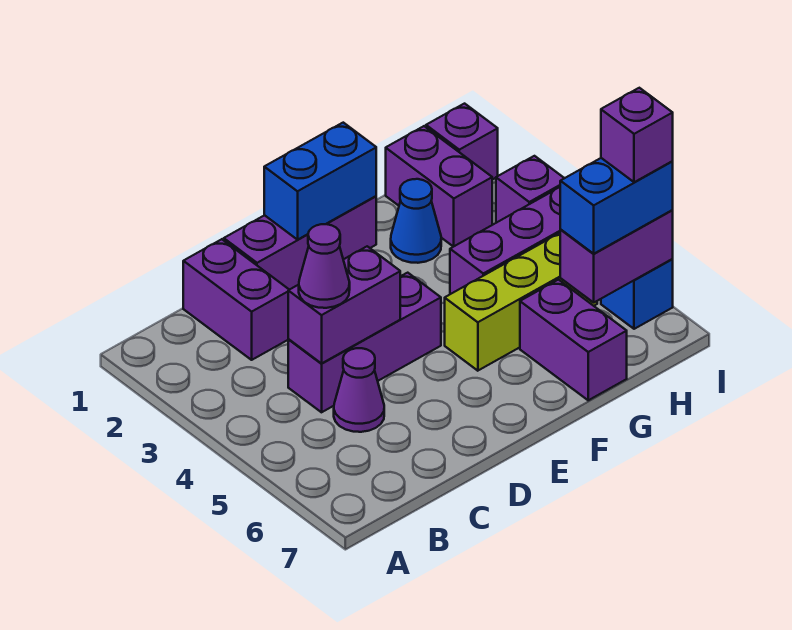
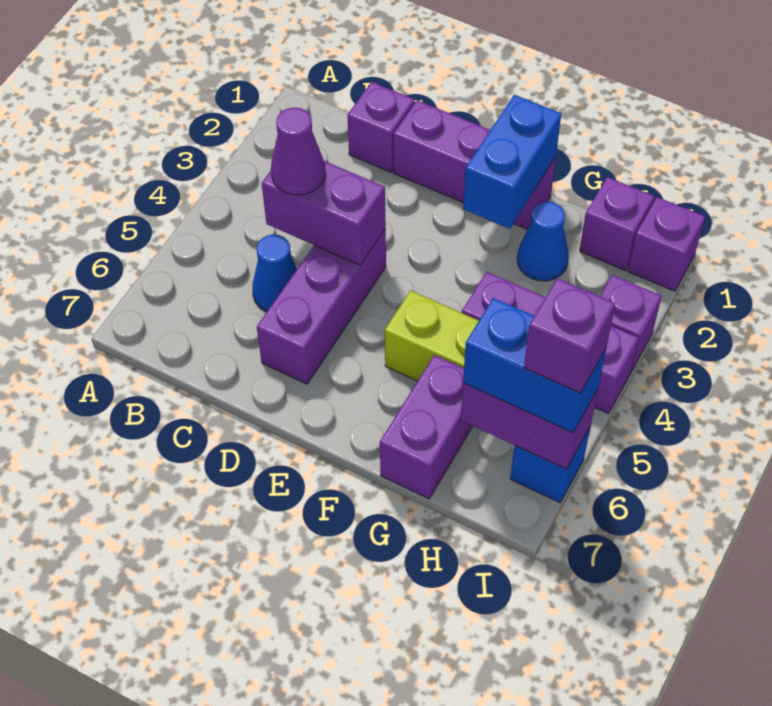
purple 1x2 brick [183,239,289,360] -> purple 1x1 brick [347,82,415,172]
purple 1x3 brick [288,273,441,412] -> purple 1x3 brick turned to [257,229,386,384]
purple 1x1 cone [334,348,384,432] -> blue 1x1 cone [252,235,297,312]
blue 1x2 brick [264,123,376,240] -> blue 1x2 brick turned to [463,95,561,229]
purple 1x2 brick [386,126,492,247] -> purple 1x1 brick [580,177,654,271]

